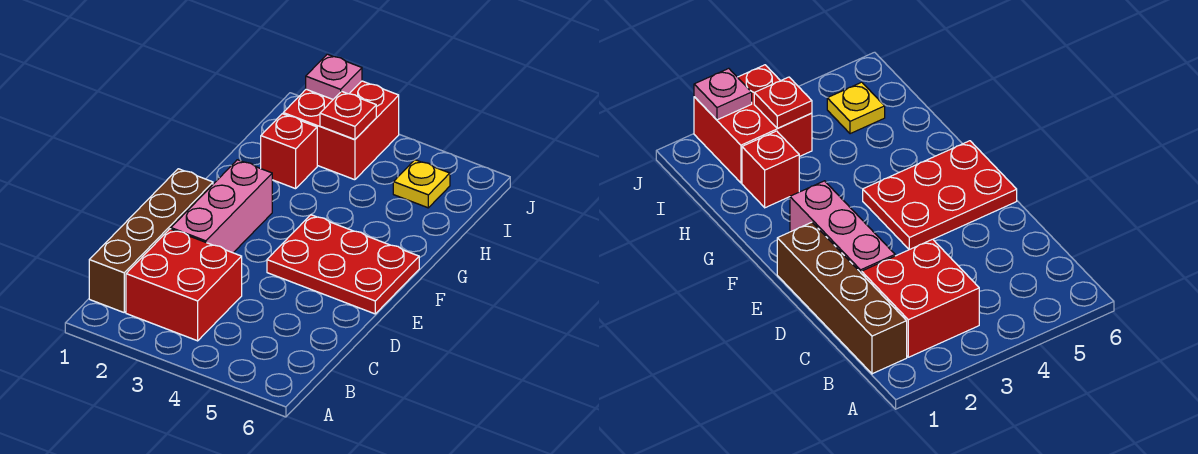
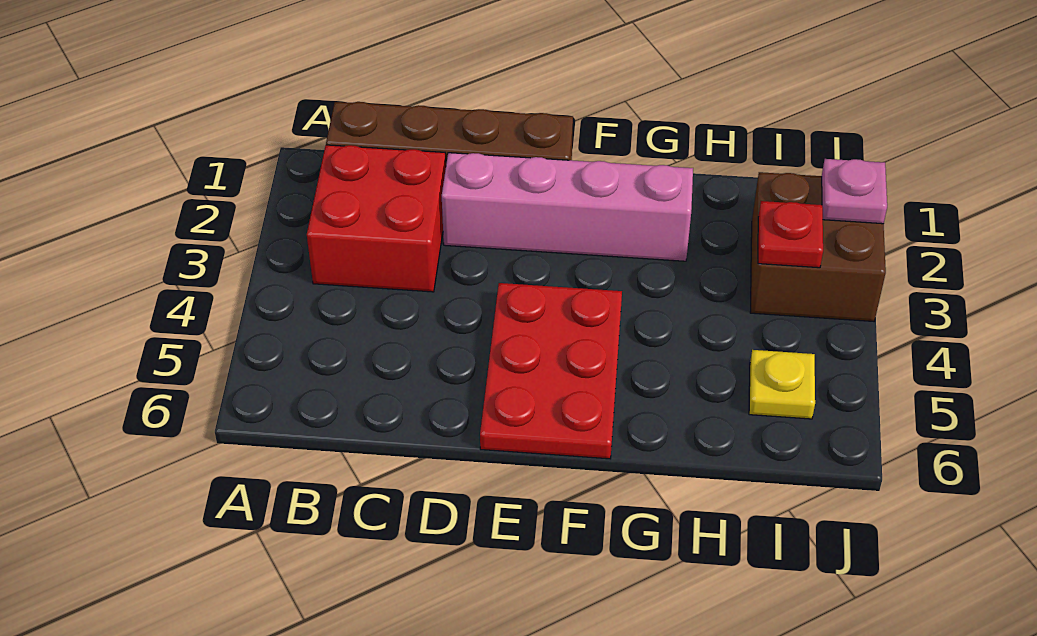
pink 1x3 brick [171,160,272,253] -> pink 1x4 brick [442,153,693,261]
red 1x1 brick [261,114,317,189] -> none
red 2x2 brick [283,81,399,180] -> brown 2x2 brick [750,172,886,321]

